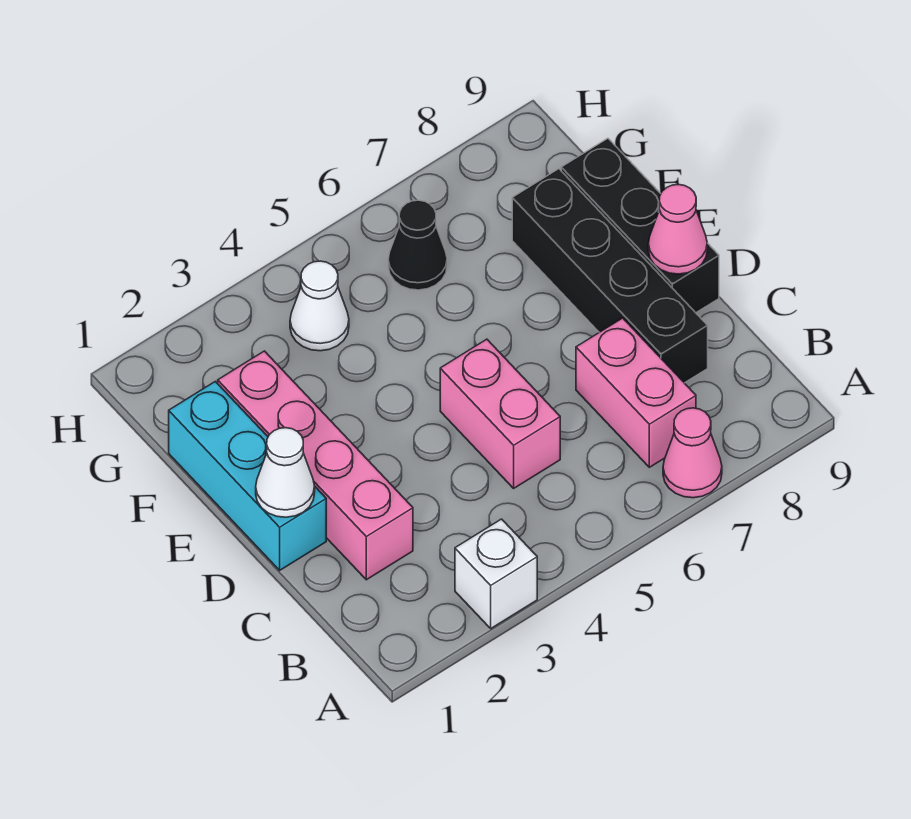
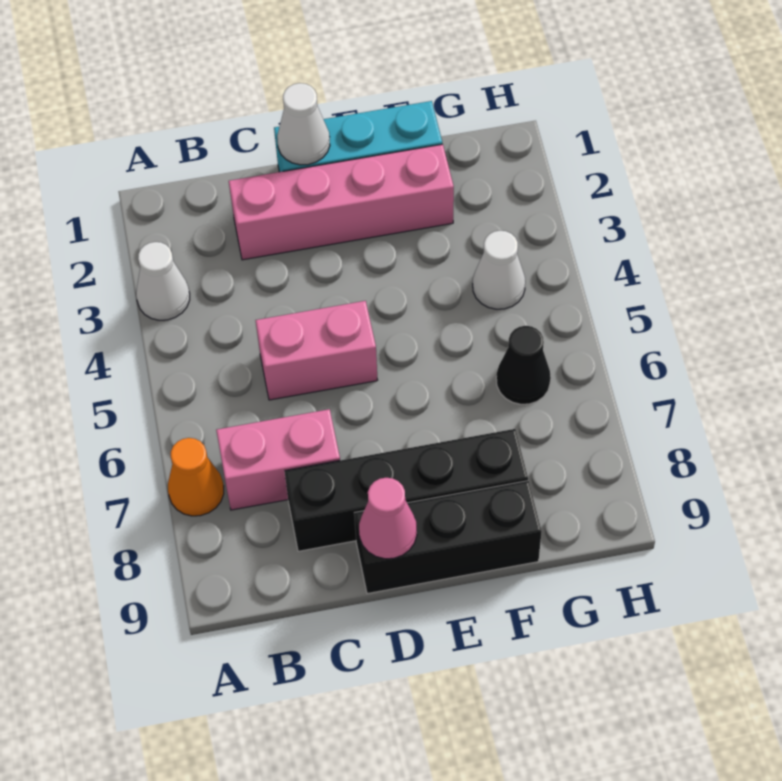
white 1x1 brick [455,519,537,628] -> white 1x1 cone [136,242,190,320]
pink 1x1 cone [663,408,722,498] -> orange 1x1 cone [168,438,224,516]

